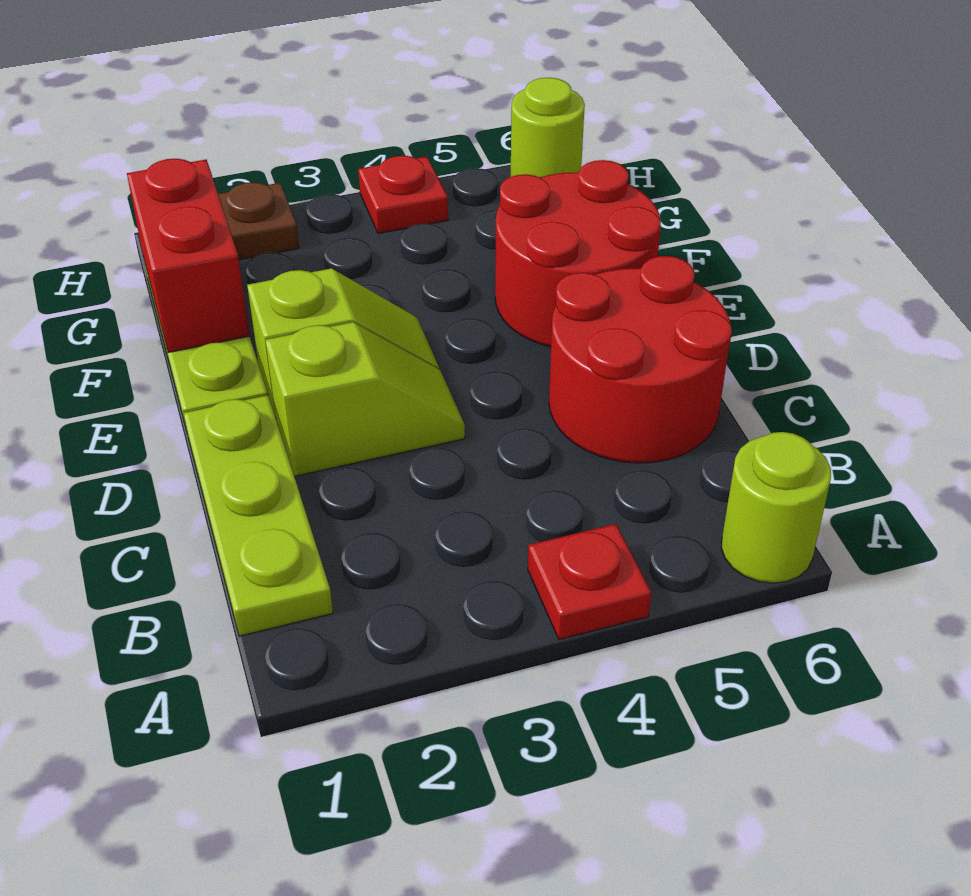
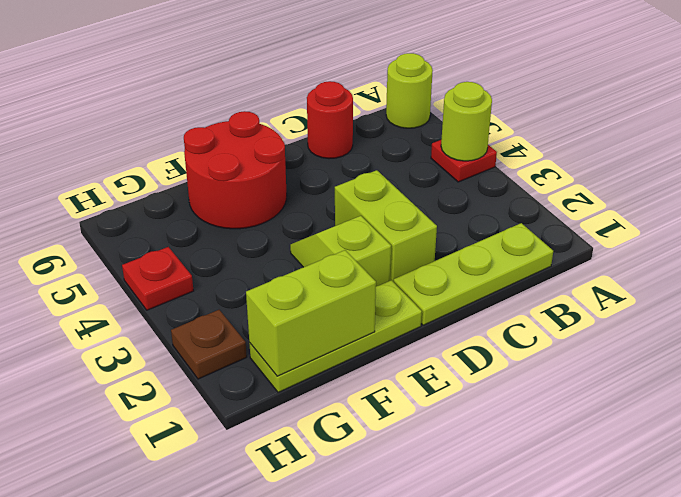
red 2x2 round brick [549,256,732,463] -> red 1x1 round brick [307,81,353,159]
lime 1x2 slope [265,322,465,476] -> lime 1x2 brick [335,170,437,282]
red 1x2 brick [127,159,250,352] -> lime 1x2 brick [246,250,376,376]
lime 1x1 round brick [511,78,585,177] -> lime 1x1 round brick moved to [441,82,492,161]

